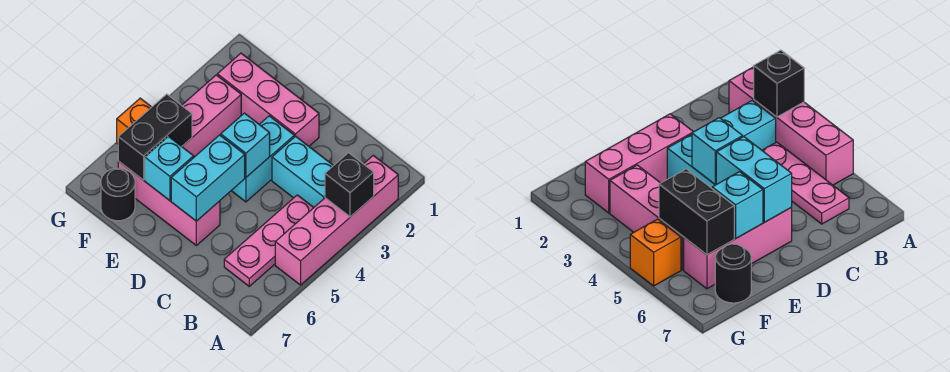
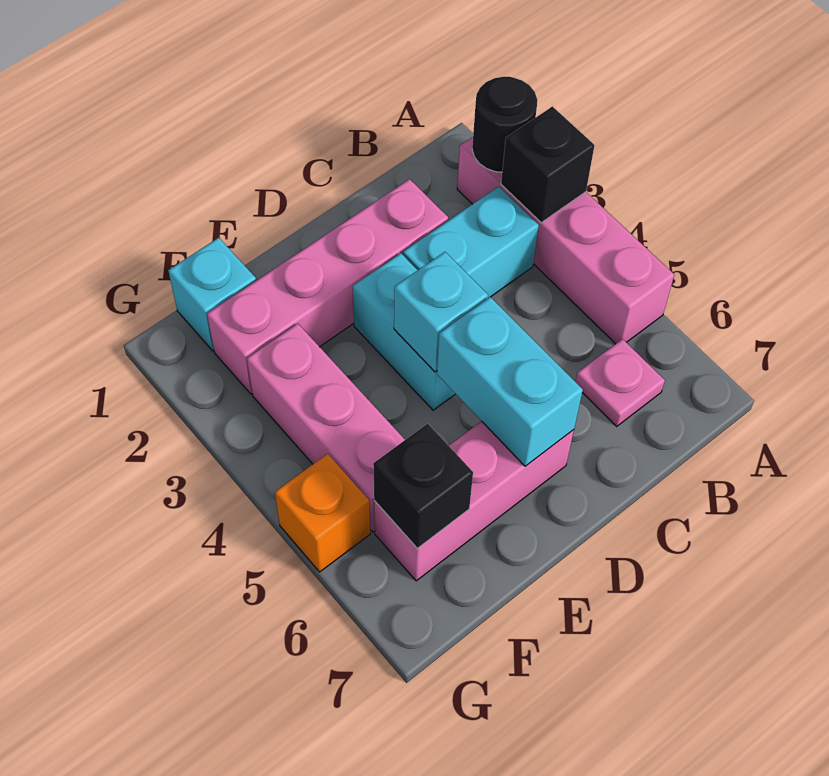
pink 1x3 plate [224,195,314,286] -> pink 1x1 plate [575,339,665,426]
pink 1x3 brick [217,53,319,146] -> pink 1x4 brick [207,179,448,394]
cyan 1x1 brick [145,136,194,201] -> cyan 1x1 brick moved to [168,238,256,351]
black 1x2 brick [118,94,192,180] -> black 1x1 brick [373,424,473,548]
black 1x1 round brick [101,168,135,221] -> black 1x1 round brick moved to [472,77,537,172]

